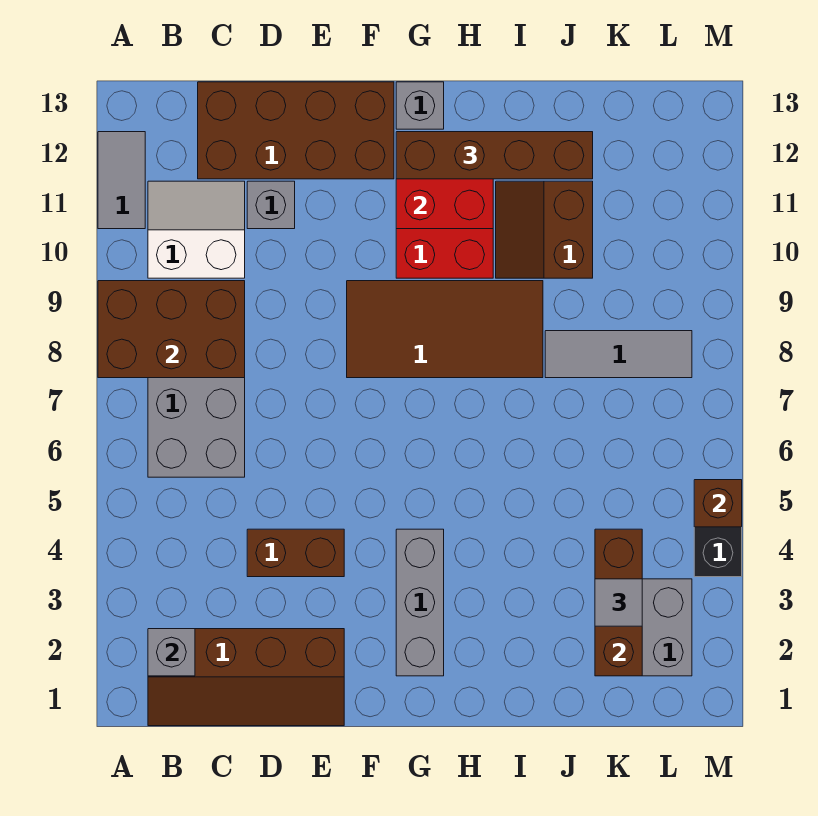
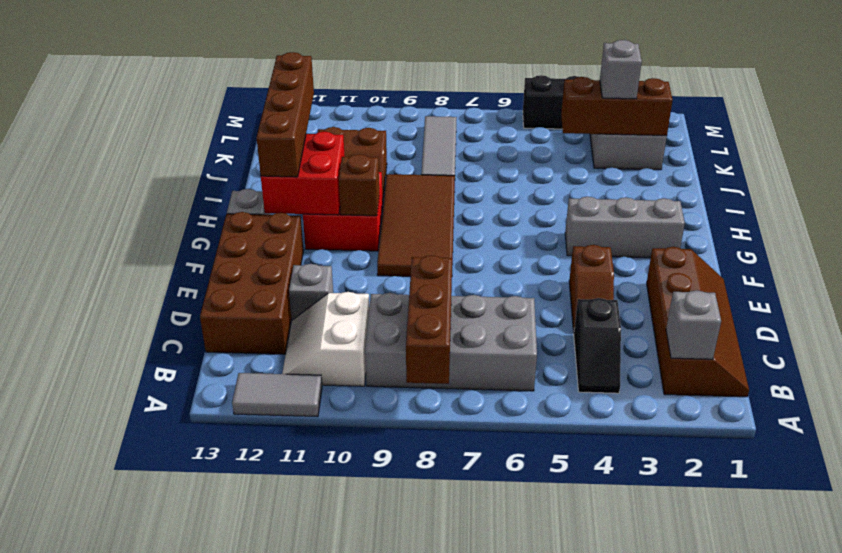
brown 2x3 brick [98,281,245,378] -> brown 1x3 brick [406,255,452,384]
none -> black 1x2 slope [574,298,621,393]
brown 1x2 brick [247,529,344,577] -> brown 1x2 slope [569,245,614,332]
grey 1x1 tile [595,579,642,626] -> grey 1x1 brick [600,40,642,99]
brown 1x1 brick [694,480,742,527] -> brown 1x1 brick moved to [339,154,379,216]

